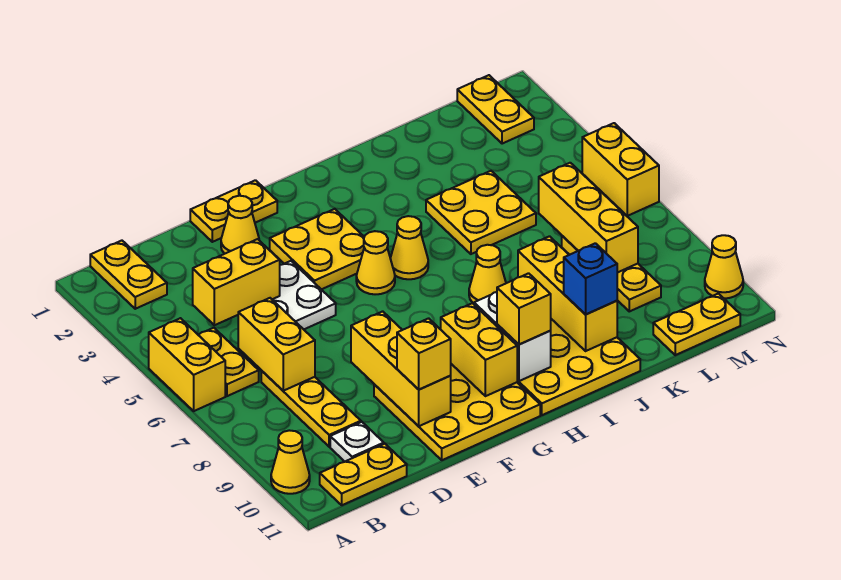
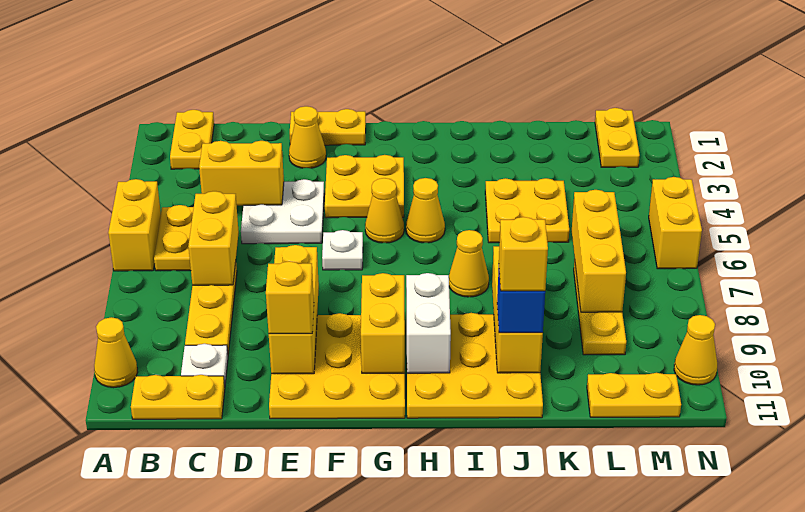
none -> white 1x1 plate [322,230,363,270]
yellow 1x1 brick [497,273,551,345] -> yellow 1x1 brick moved to [499,217,548,291]

